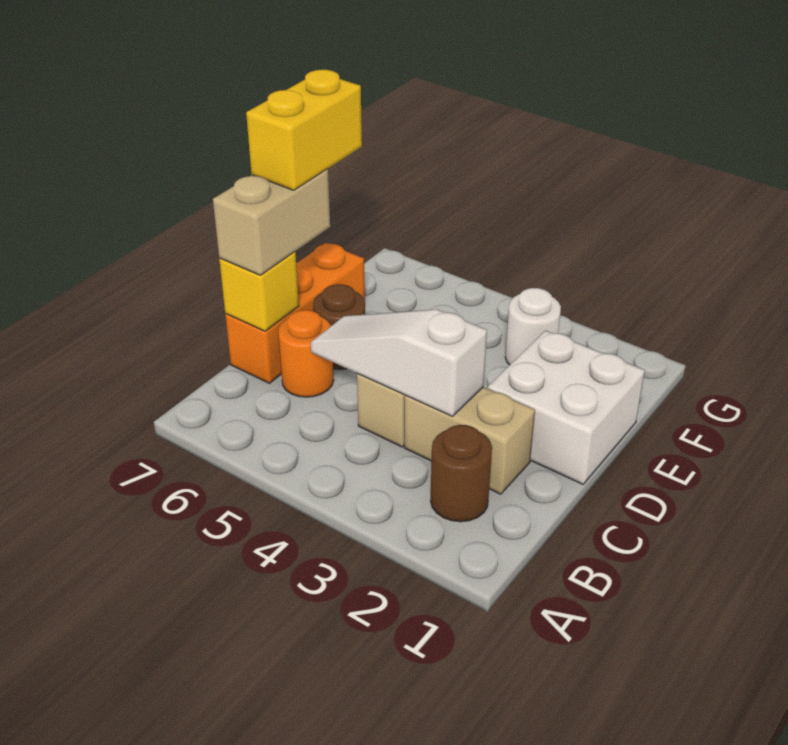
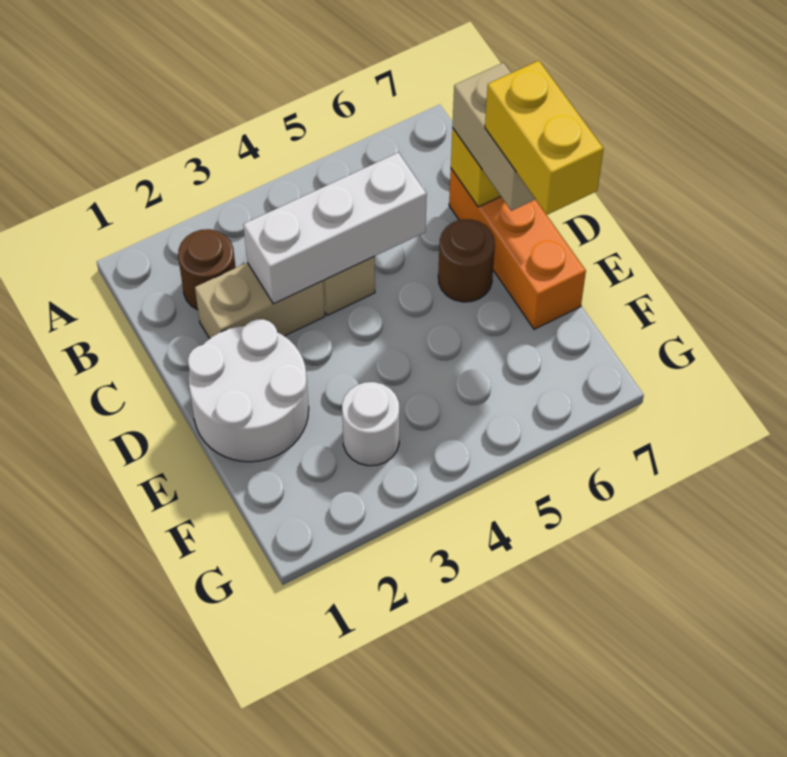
white 1x3 slope [311,309,487,416] -> white 1x3 brick [243,152,427,304]
orange 1x1 round brick [278,310,334,397] -> none
white 2x2 brick [487,331,645,484] -> white 2x2 round brick [188,319,309,462]

